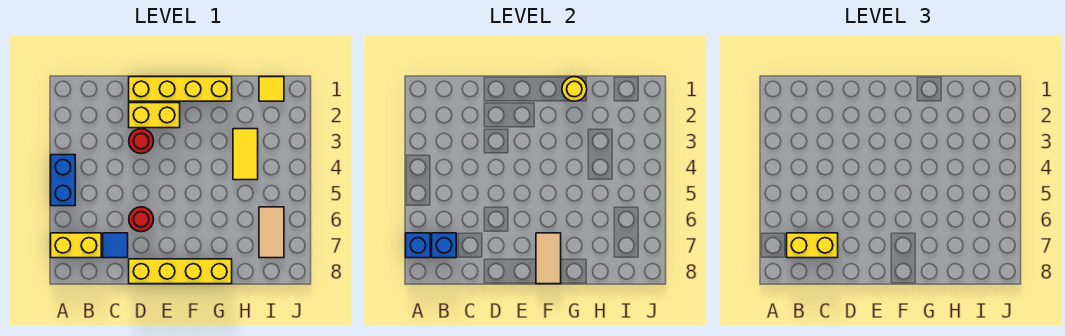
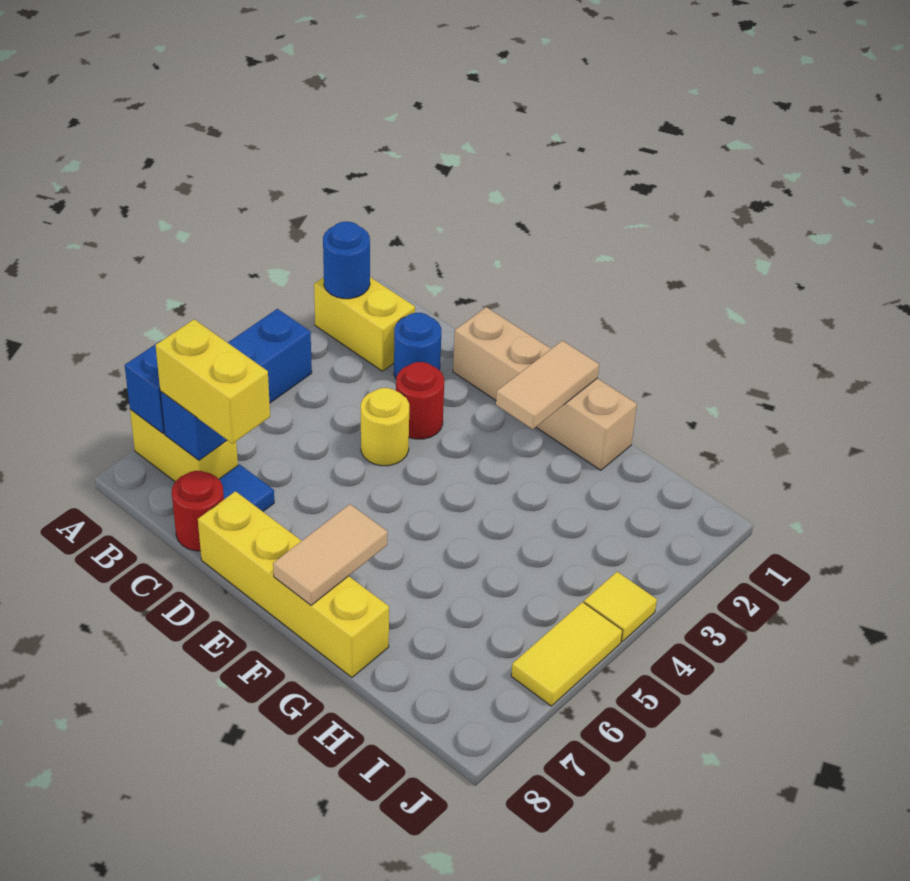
none -> blue 1x1 round brick [323,222,370,299]
none -> blue 1x1 round brick [394,313,441,378]
yellow 1x4 brick [129,77,232,101] -> tan 1x4 brick [453,307,637,470]
yellow 1x2 brick [129,103,180,128] -> yellow 1x2 brick moved to [314,277,415,371]
red 1x1 round brick [129,207,154,232] -> red 1x1 round brick moved to [172,471,224,551]
yellow 1x1 round brick [562,77,587,101] -> yellow 1x1 round brick moved to [361,388,409,466]
yellow 1x2 tile [233,129,258,180] -> yellow 1x2 tile moved to [511,602,623,706]
yellow 1x1 tile [259,77,284,101] -> yellow 1x1 tile moved to [584,572,657,642]
tan 1x2 tile [259,207,284,258] -> tan 1x2 tile moved to [496,341,599,429]

